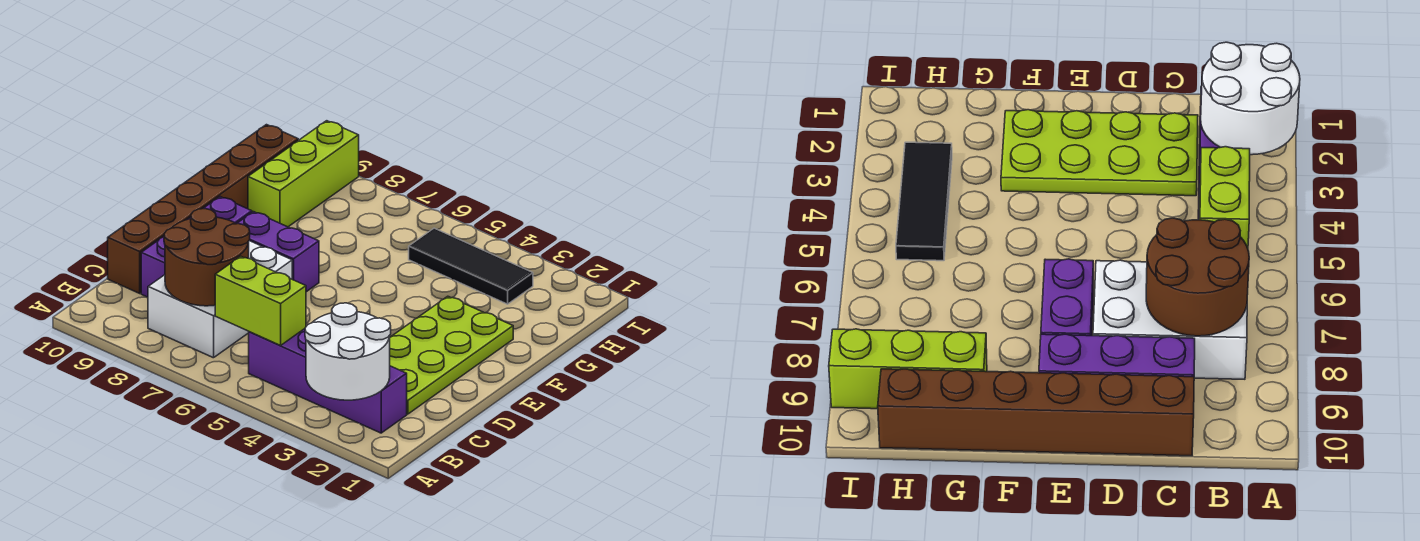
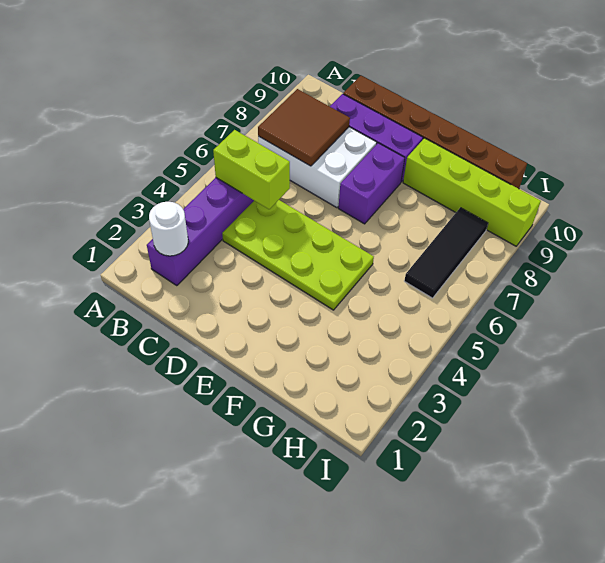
white 2x2 round brick [305,303,391,400] -> white 1x1 round brick [149,202,188,256]
lime 1x2 brick [215,256,306,345] -> lime 1x2 brick turned to [213,130,290,209]
brown 2x2 round brick [164,209,250,306] -> brown 2x2 tile [258,89,350,166]
lime 2x4 plate [390,296,513,414] -> lime 2x4 plate moved to [222,200,374,310]
lime 1x3 brick [248,121,359,227] -> lime 1x4 brick [403,138,541,246]
black 1x3 tile [409,228,533,304] -> black 1x3 tile moved to [404,208,488,298]

